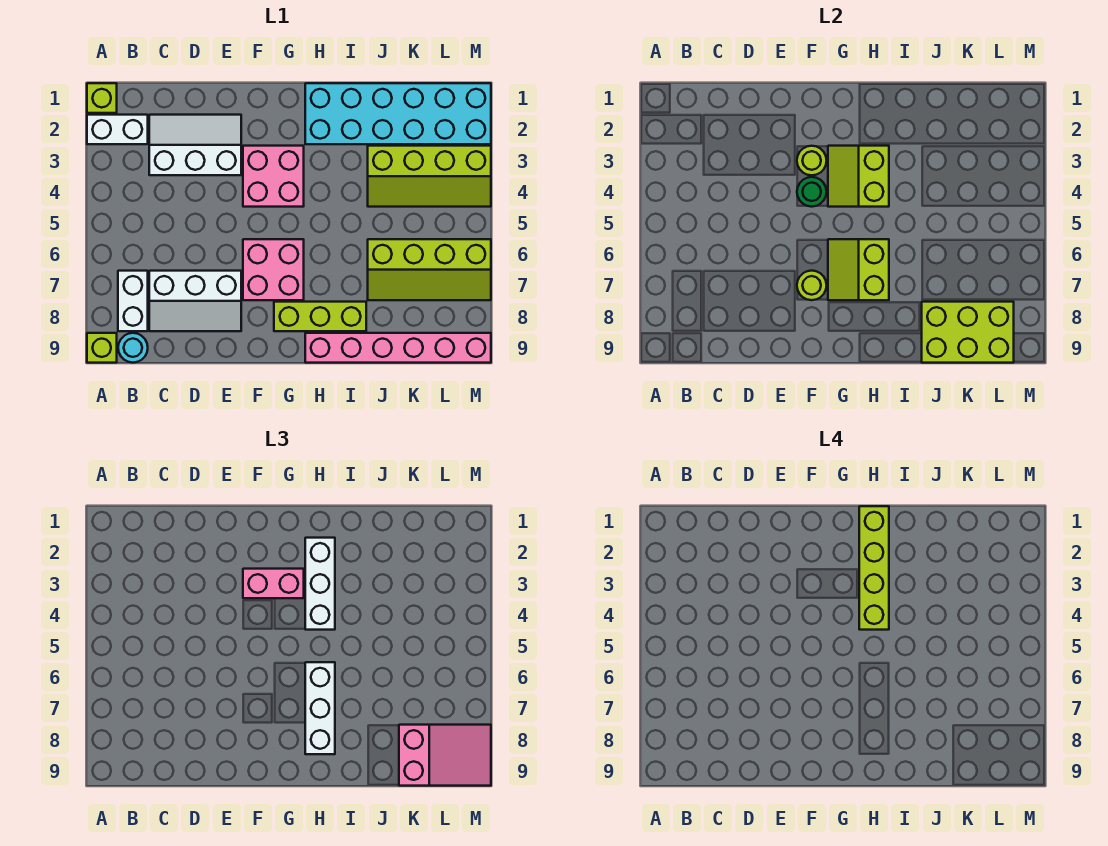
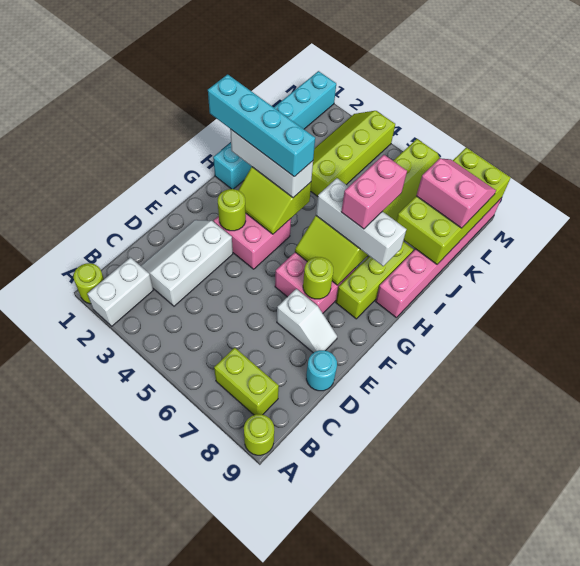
lime 1x1 brick [87,83,117,113] -> lime 1x1 round brick [73,263,104,304]
lime 1x1 brick [87,333,117,363] -> lime 1x1 round brick [244,414,274,455]
white 1x2 brick [118,271,148,331] -> lime 1x2 brick [214,348,279,415]
cyan 1x1 round brick [118,333,148,363] -> cyan 1x1 round brick moved to [306,350,337,391]
white 2x3 slope [149,271,241,331] -> white 1x2 slope [277,289,337,353]
pink 1x2 brick [243,569,304,598] -> pink 1x2 brick moved to [341,155,407,229]
green 1x1 round brick [797,177,827,207] -> none
cyan 2x6 brick [305,83,491,144] -> cyan 1x6 brick [213,71,336,189]
lime 1x4 brick [859,506,889,630] -> cyan 1x4 brick [208,74,315,177]
lime 2x4 slope [368,146,491,207] -> lime 2x4 slope turned to [311,111,395,197]
lime 2x3 brick [922,302,1014,363] -> lime 2x4 brick [396,148,511,264]
pink 2x3 slope [399,725,491,786] -> pink 2x2 slope [416,158,496,228]

